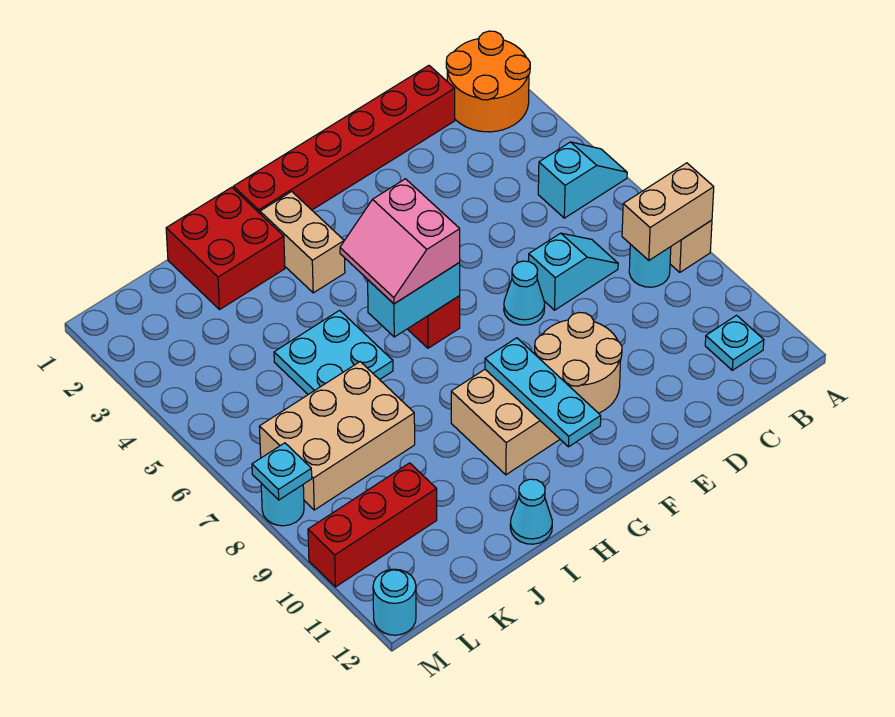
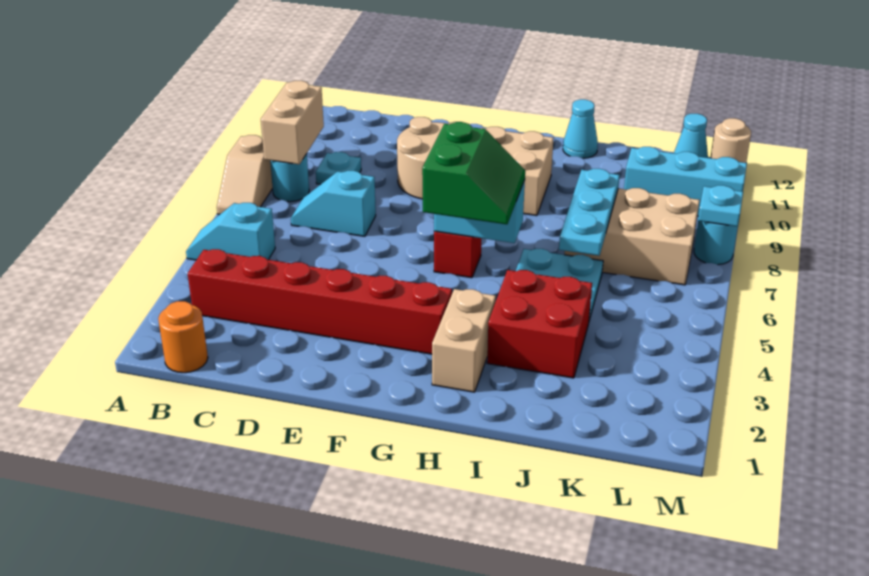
orange 2x2 round brick [446,31,530,132] -> orange 1x1 round brick [158,301,208,373]
tan 1x2 brick [622,163,714,260] -> tan 1x2 brick turned to [261,81,324,164]
cyan 1x1 plate [705,315,764,370] -> cyan 1x1 plate moved to [316,152,361,184]
red 1x6 brick [233,66,455,213] -> red 1x6 brick moved to [188,249,452,354]
cyan 1x1 cone [504,261,545,325] -> cyan 1x1 cone moved to [674,114,708,158]
pink 2x2 slope [340,179,460,304] -> green 2x2 slope [422,122,525,224]
cyan 1x3 plate [485,338,601,447] -> cyan 1x3 plate moved to [559,169,620,256]
red 2x2 brick [166,187,285,309] -> red 2x2 brick moved to [487,270,592,378]
red 1x3 brick [308,463,437,587] -> cyan 1x3 brick [624,147,747,216]
cyan 1x1 round brick [373,569,416,635] -> tan 1x1 round brick [711,118,751,163]

